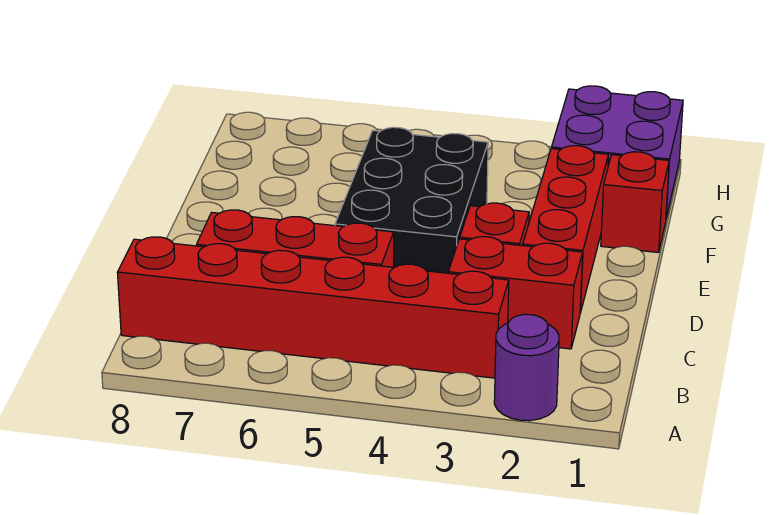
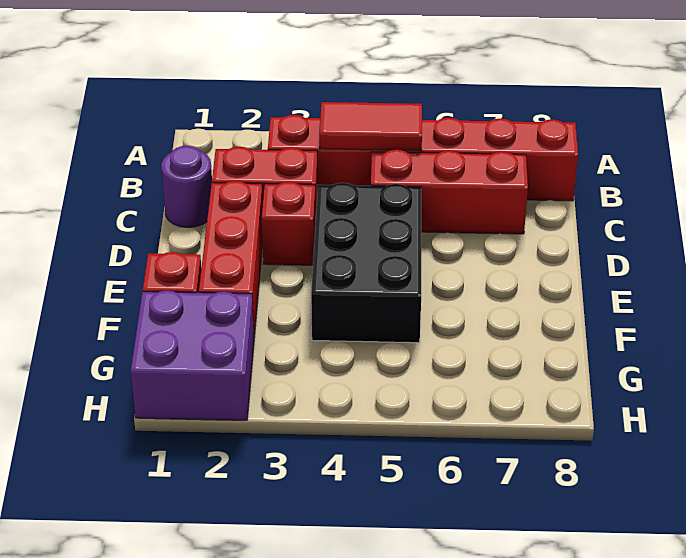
purple 1x1 round brick [494,314,559,421] -> purple 1x1 round brick moved to [161,146,212,228]
none -> red 1x2 tile [320,102,422,151]

